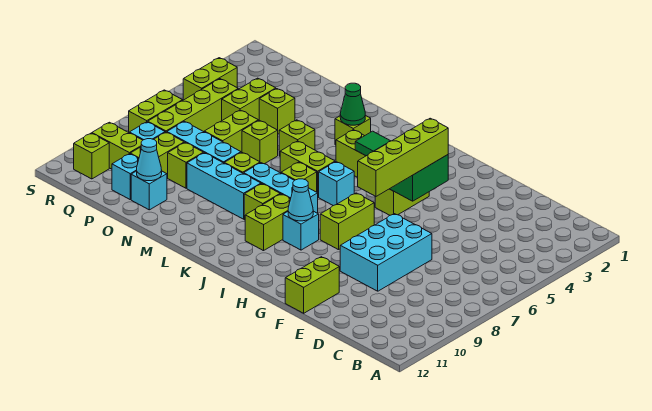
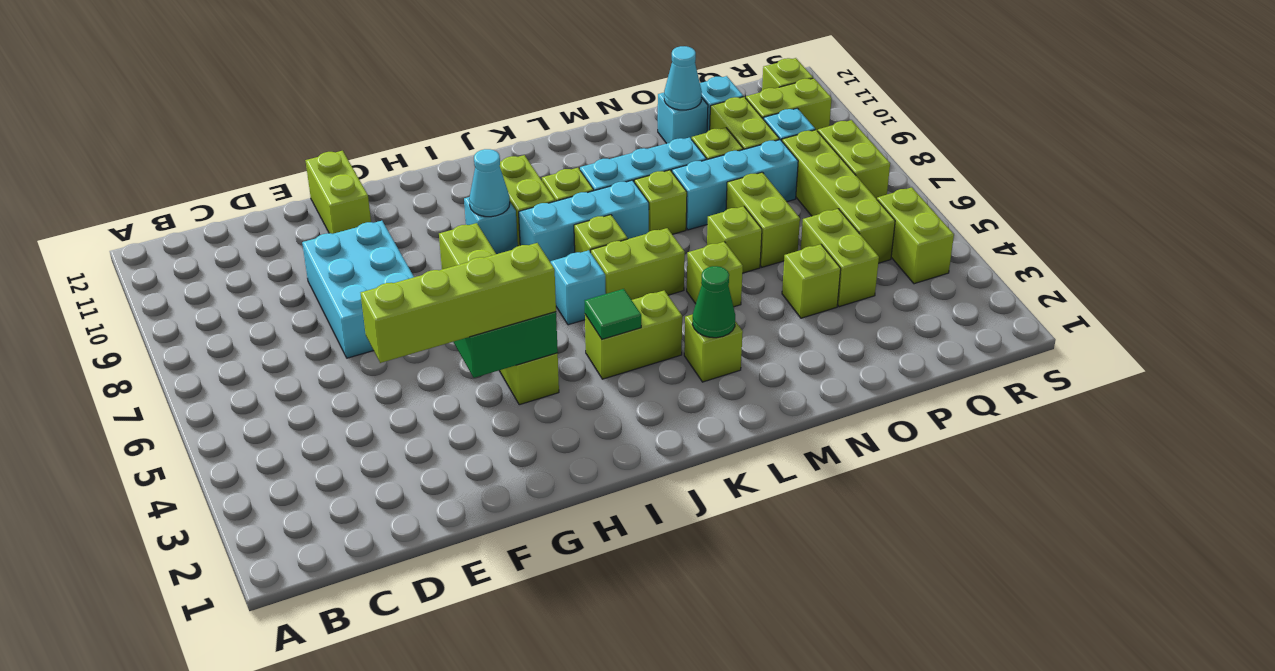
lime 1x4 brick [358,118,448,197] -> lime 1x4 brick turned to [361,243,556,363]

